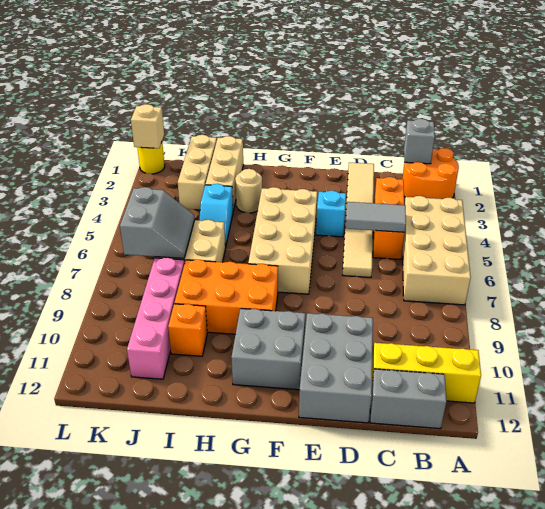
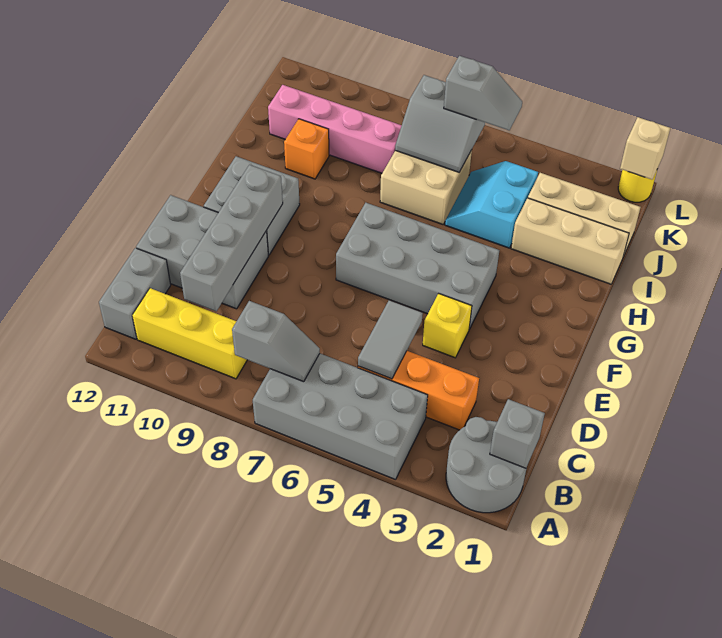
orange 2x2 round brick [402,148,459,199] -> grey 2x2 round brick [446,417,527,513]
tan 2x4 brick [403,196,471,305] -> grey 2x4 brick [253,354,428,480]
yellow 1x3 brick [372,343,481,403] -> yellow 1x3 brick turned to [132,288,247,379]
none -> grey 1x2 slope [232,301,320,382]
none -> grey 1x4 brick [180,165,283,311]
tan 1x6 tile [343,163,374,277] -> none
cyan 1x1 brick [316,191,346,237] -> yellow 1x1 brick [423,294,472,358]
tan 2x4 brick [248,187,317,294] -> grey 2x4 brick [336,202,499,329]
orange 2x3 brick [174,260,278,334] -> none
tan 1x1 round brick [235,169,262,213] -> none
cyan 1x2 slope [199,184,233,248] -> cyan 2x2 slope [445,161,538,248]
none -> grey 1x2 slope [444,56,522,130]

